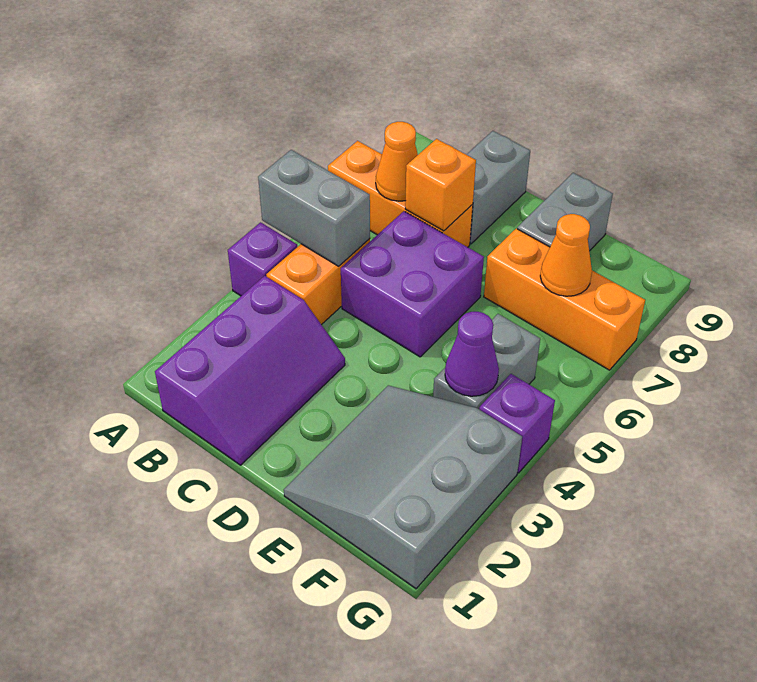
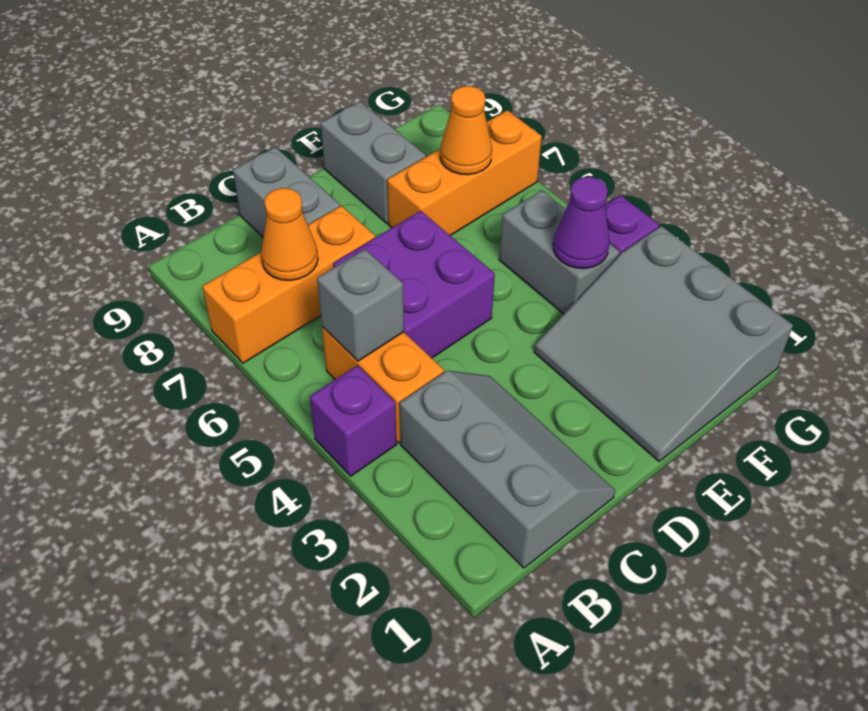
grey 1x2 brick [258,150,370,266] -> grey 1x1 brick [317,249,404,361]
purple 2x3 slope [155,276,345,465] -> grey 2x3 slope [400,371,615,568]
orange 1x1 brick [405,139,476,231] -> none

